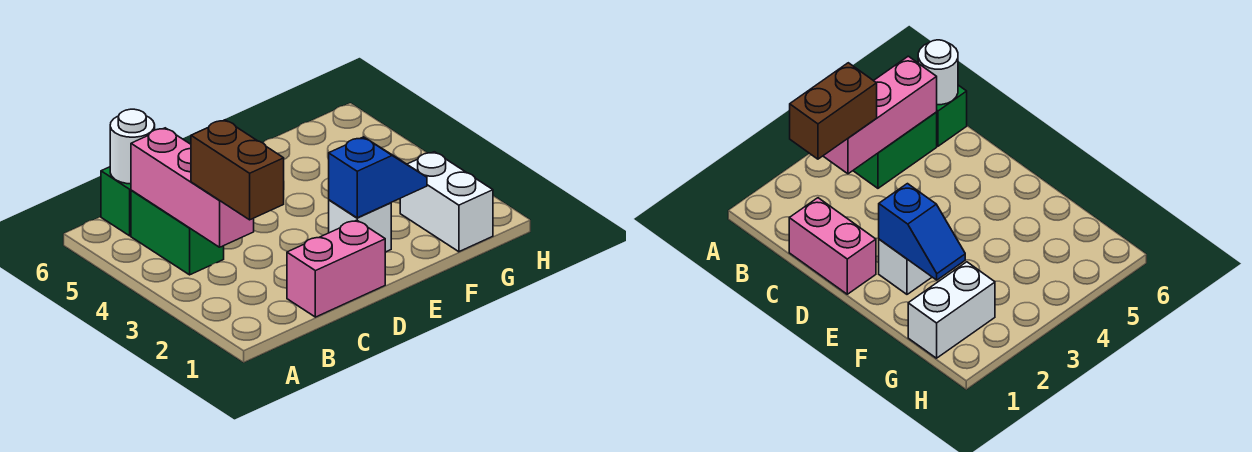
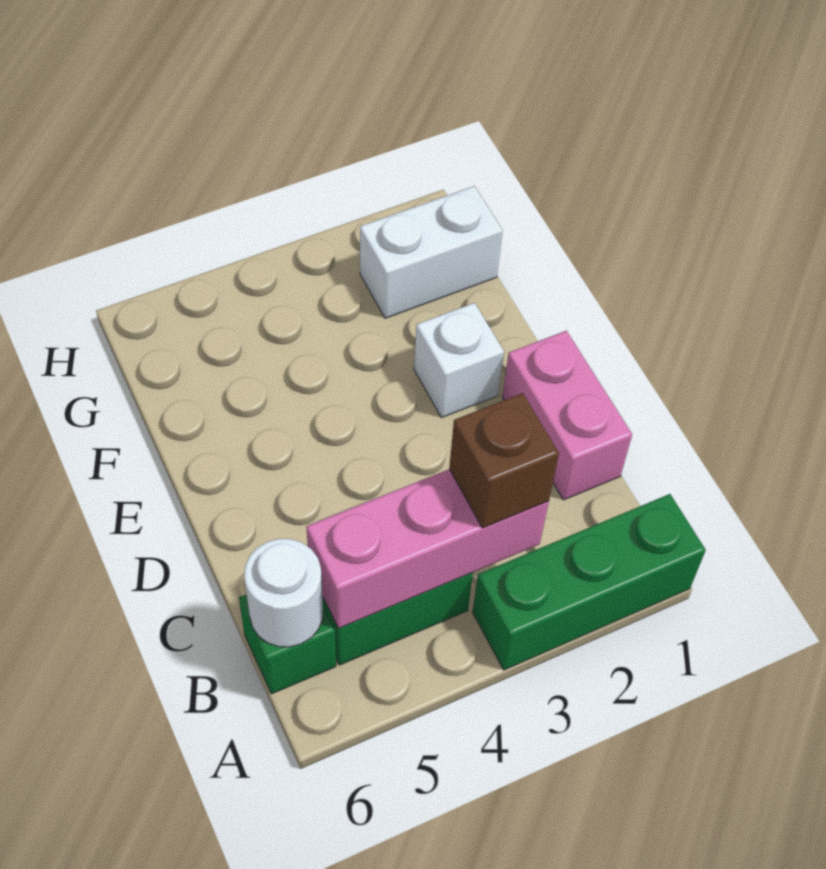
none -> green 1x3 brick [473,494,706,670]
brown 1x2 brick [191,120,284,220] -> brown 1x1 brick [449,393,559,528]
blue 1x2 slope [329,137,427,218] -> none

